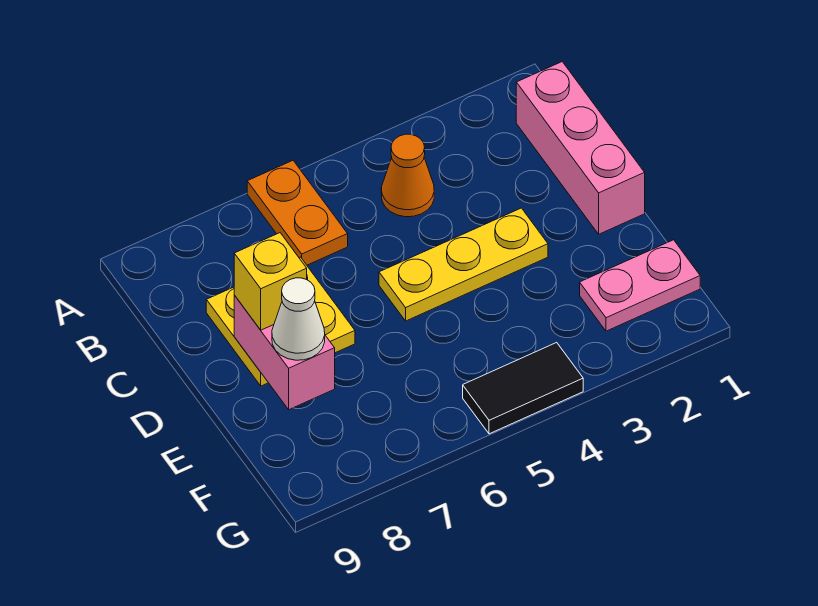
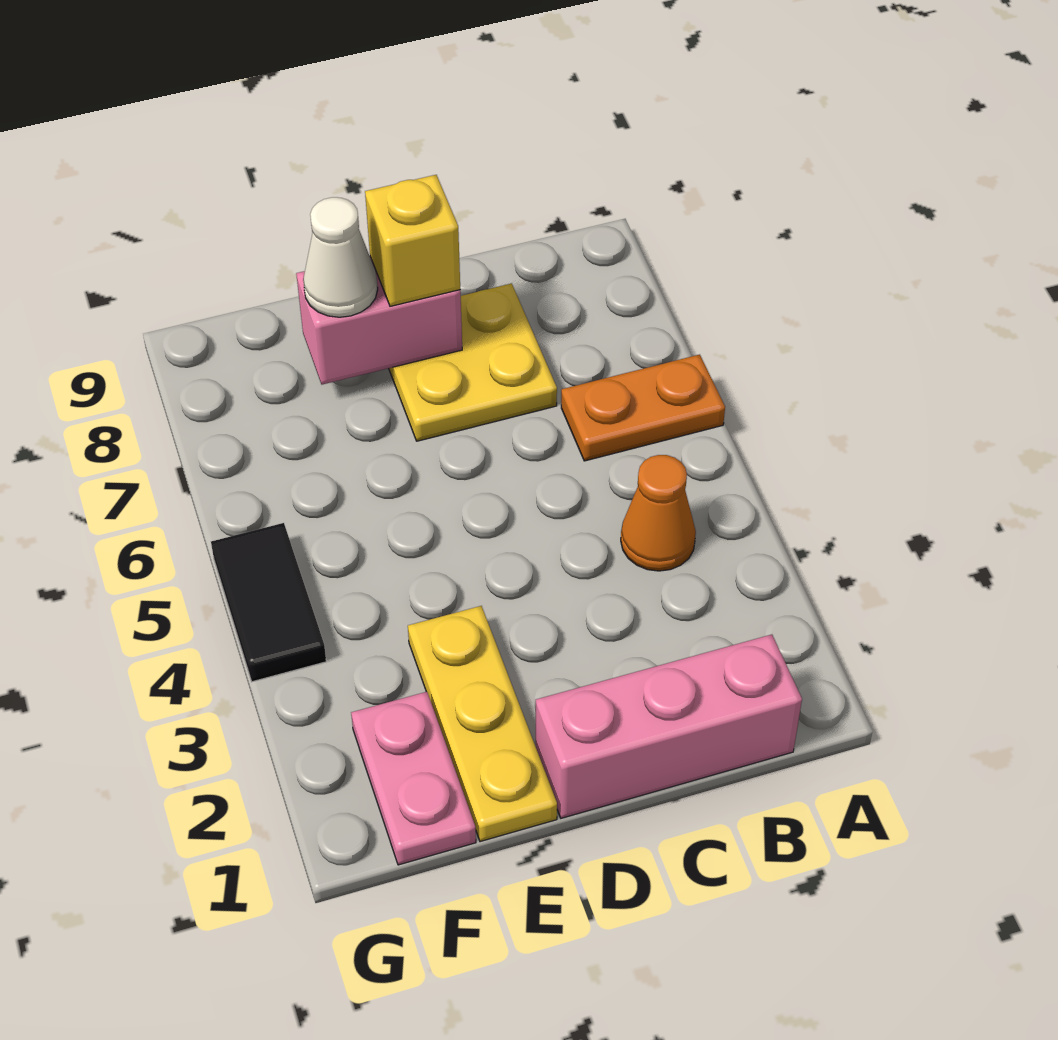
yellow 1x3 plate [379,208,548,321] -> yellow 1x3 plate moved to [408,606,557,842]

